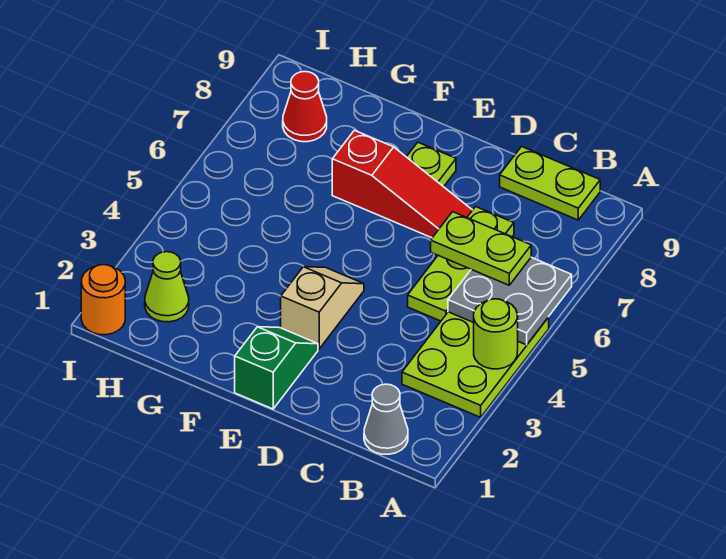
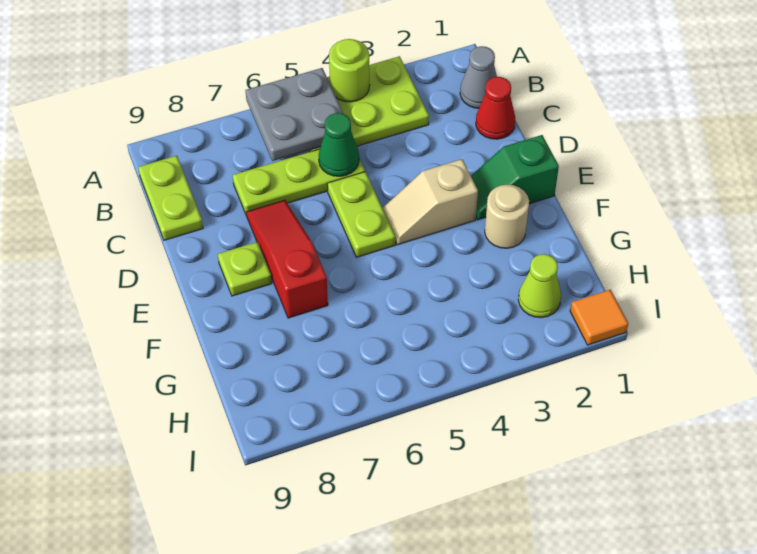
lime 1x2 plate [431,212,531,285] -> lime 1x2 plate moved to [327,172,395,257]
none -> green 1x1 cone [319,113,359,176]
none -> tan 1x1 round brick [485,185,529,248]
red 1x1 cone [283,72,327,142] -> red 1x1 cone moved to [476,77,515,139]
orange 1x1 round brick [81,265,125,335] -> orange 1x1 tile [570,290,628,345]

